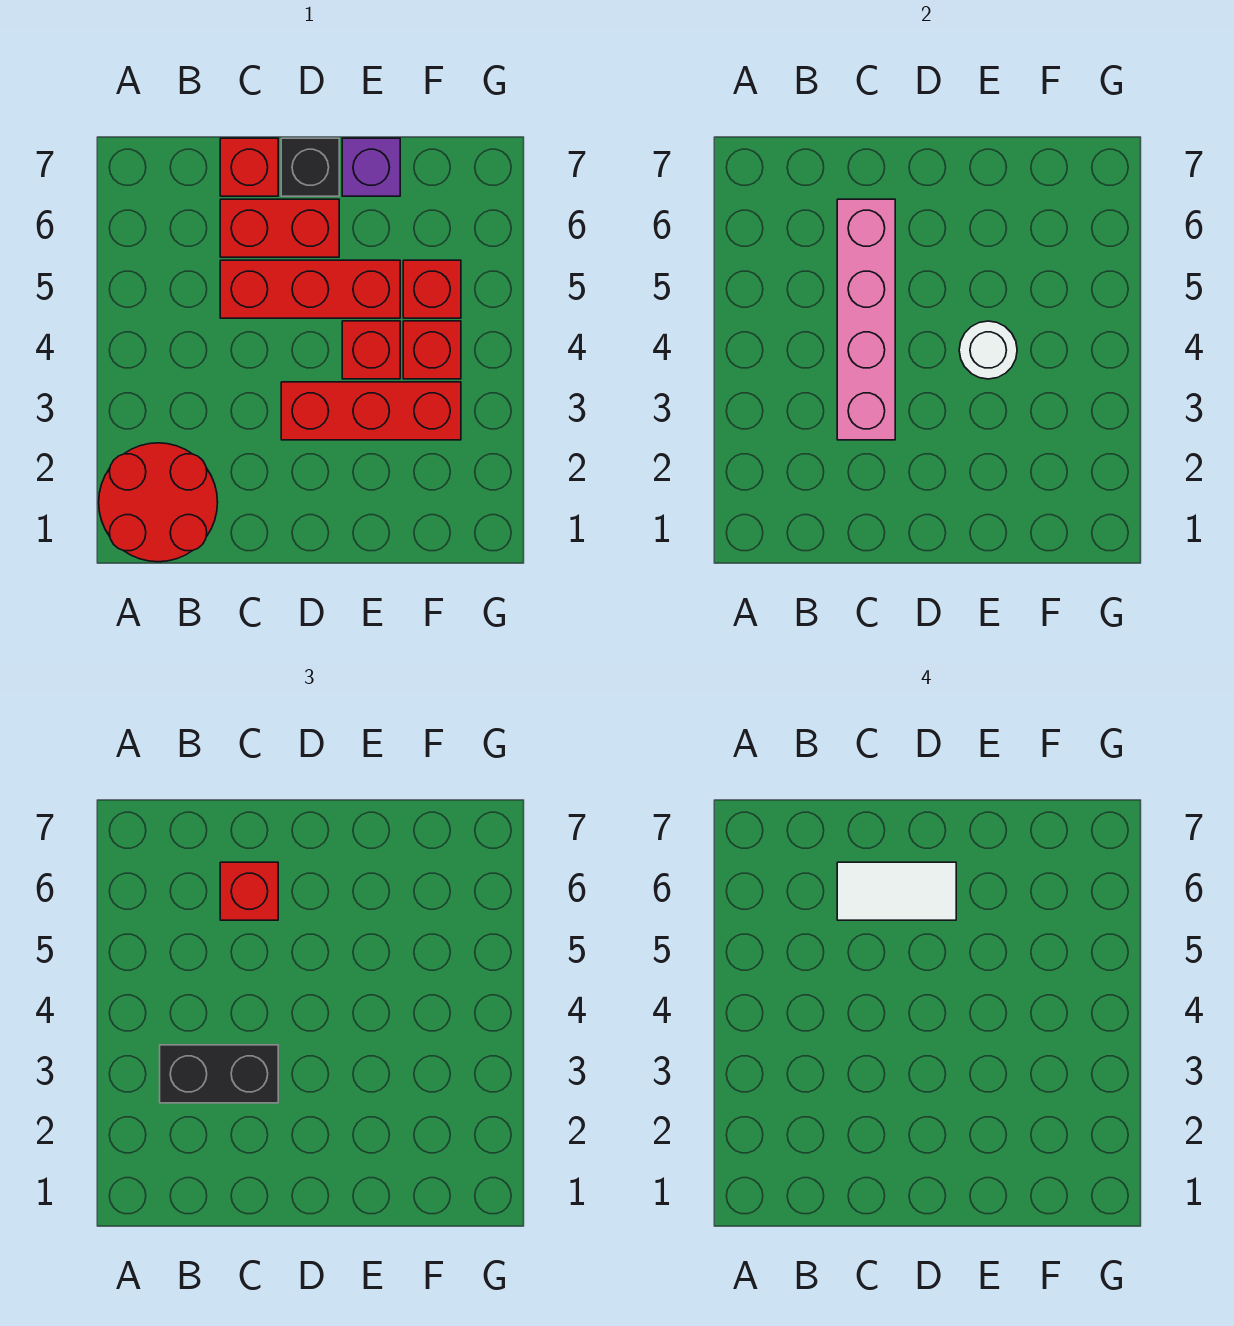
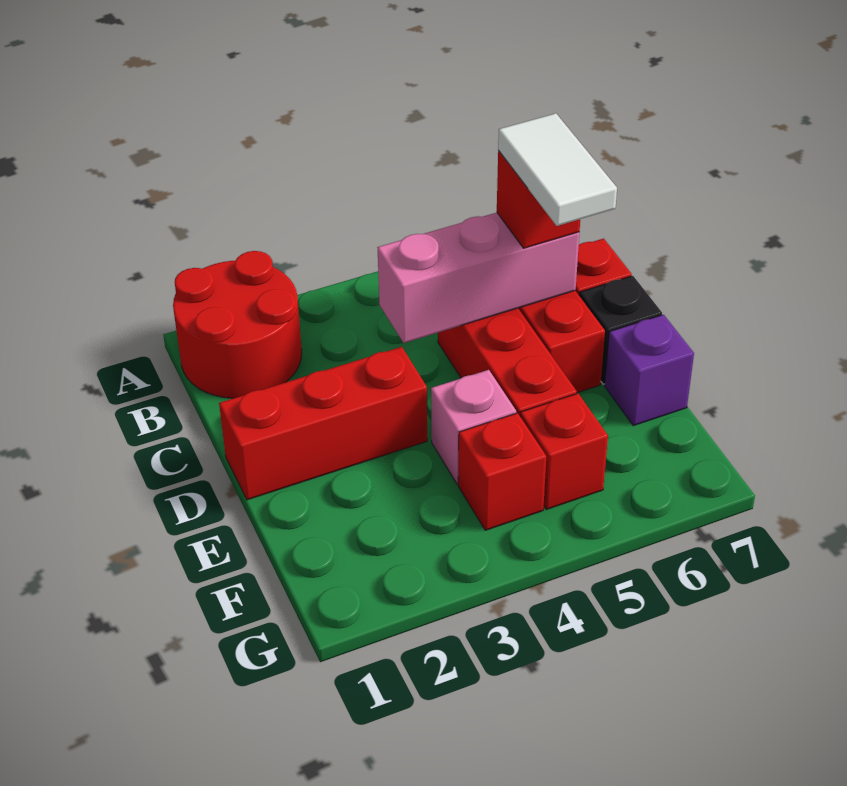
black 1x2 brick [160,1045,278,1103] -> none
pink 1x4 brick [837,199,895,440] -> pink 1x3 brick [377,213,579,343]
red 1x3 brick [281,382,461,440] -> red 1x3 brick turned to [219,347,427,500]
red 1x1 brick [342,321,400,379] -> pink 1x1 brick [431,370,516,484]
white 1x1 round brick [959,321,1017,379] -> none

